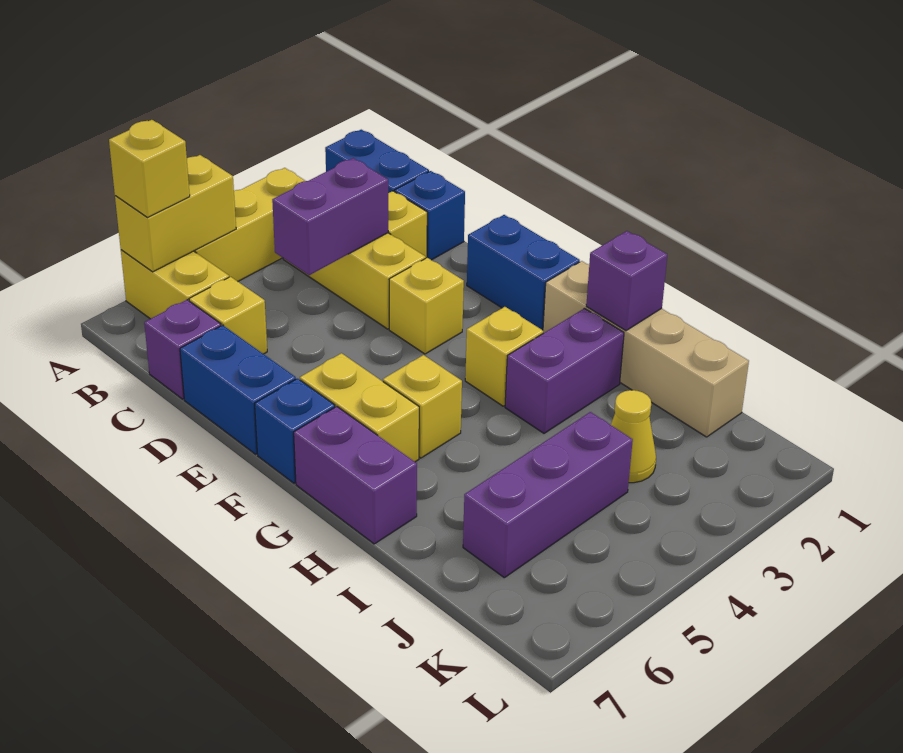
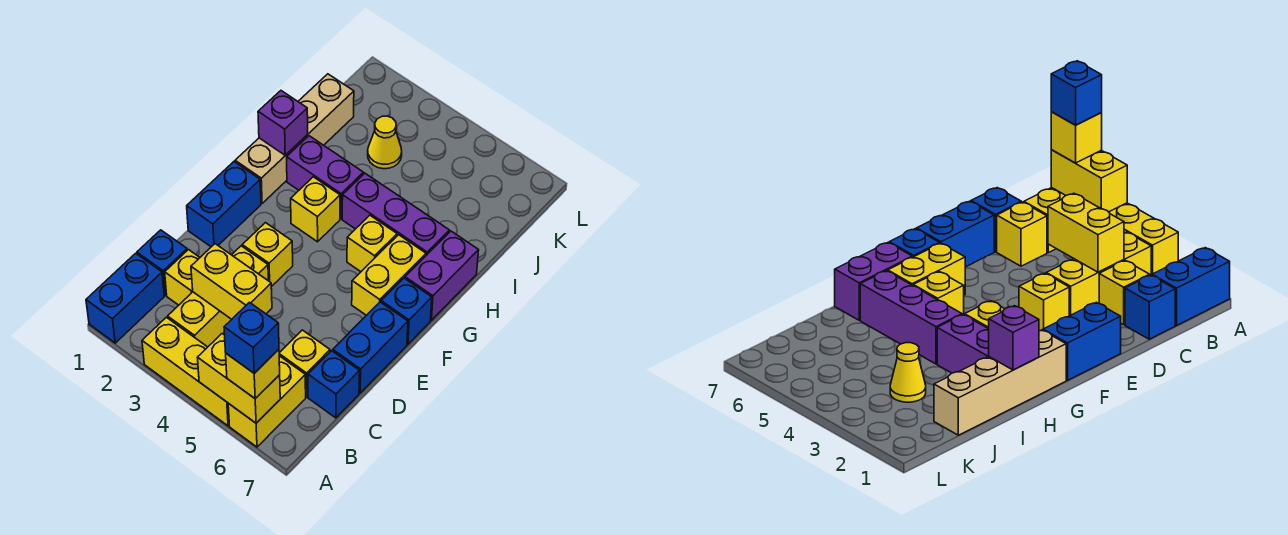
none -> blue 1x1 brick [224,302,279,373]
purple 1x2 brick [272,158,388,275] -> yellow 1x2 brick [191,244,272,319]
purple 1x1 brick [144,300,221,399] -> blue 1x1 brick [308,351,360,418]
purple 1x3 brick [463,412,633,578] -> purple 1x3 brick moved to [342,173,449,255]

